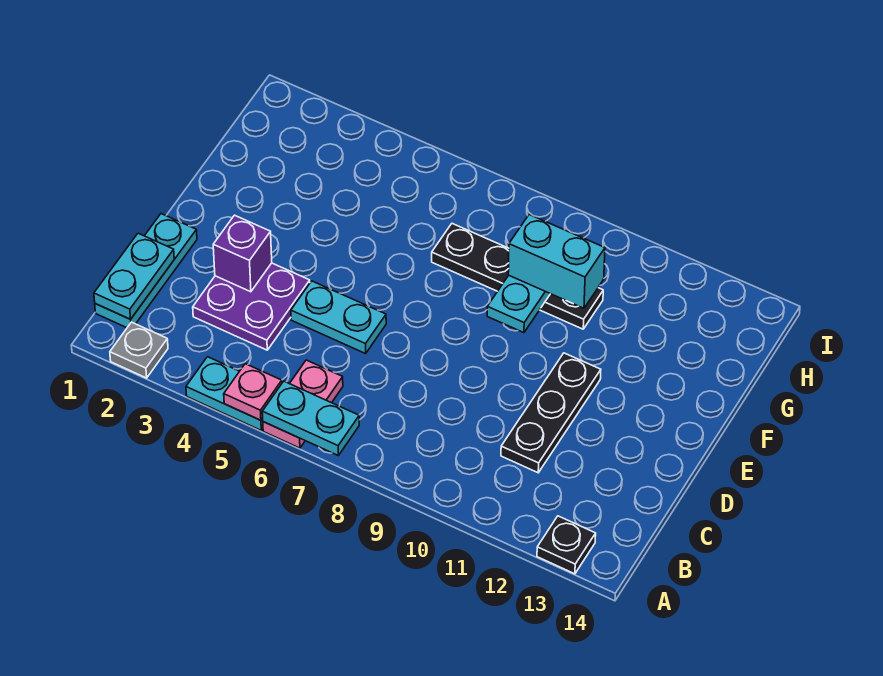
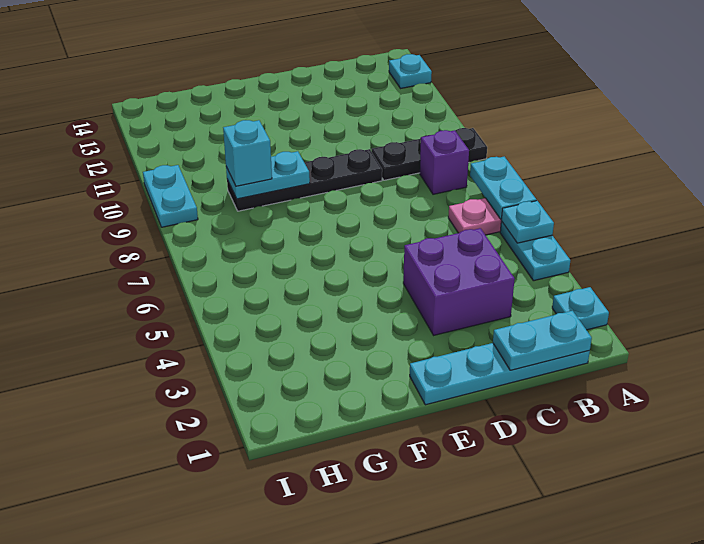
grey 1x1 plate [110,322,168,378] -> cyan 1x1 plate [552,287,609,330]
pink 1x1 plate [224,364,282,420] -> cyan 1x1 plate [501,201,554,243]
black 1x1 plate [537,516,596,574] -> cyan 1x1 plate [389,54,432,89]
cyan 1x3 plate [95,214,197,328] -> cyan 1x4 plate [410,343,590,405]
purple 2x2 plate [193,263,310,350] -> purple 2x2 brick [403,228,515,335]
black 1x3 plate [501,353,601,473] -> black 1x3 plate moved to [372,128,487,180]
purple 1x1 brick [213,215,272,292] -> purple 1x1 brick moved to [420,130,469,194]
cyan 1x2 plate [291,281,386,354] -> cyan 1x2 plate moved to [143,165,198,227]
black 1x4 plate [432,224,603,329] -> black 1x4 plate turned to [227,149,382,211]
cyan 1x2 brick [508,215,605,308] -> cyan 1x1 brick [223,120,272,186]

